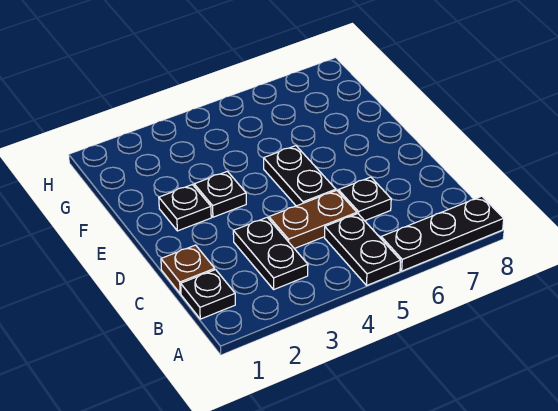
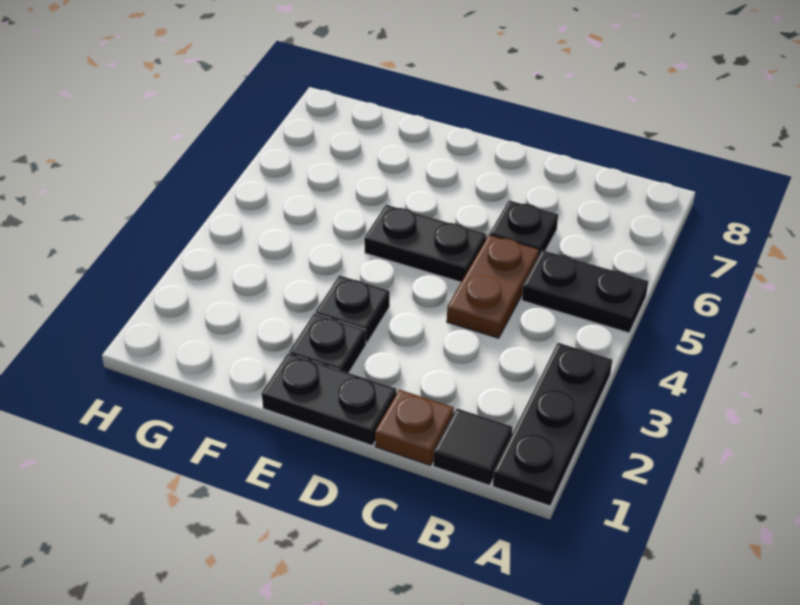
black 1x3 plate [381,196,504,271] -> black 1x3 plate moved to [493,343,612,506]
black 1x1 plate [181,270,235,319] -> black 1x1 tile [433,409,513,486]
black 1x2 plate [233,218,308,289] -> black 1x2 plate moved to [262,353,396,446]

